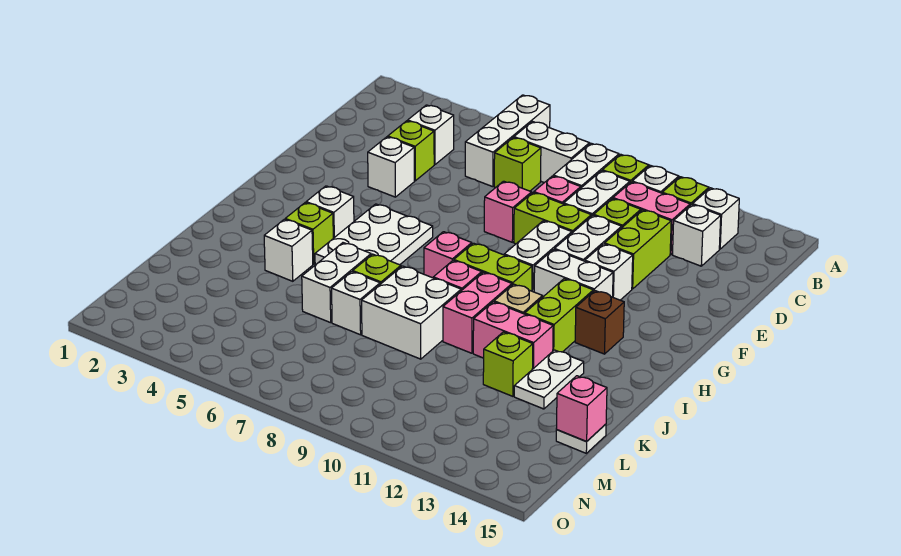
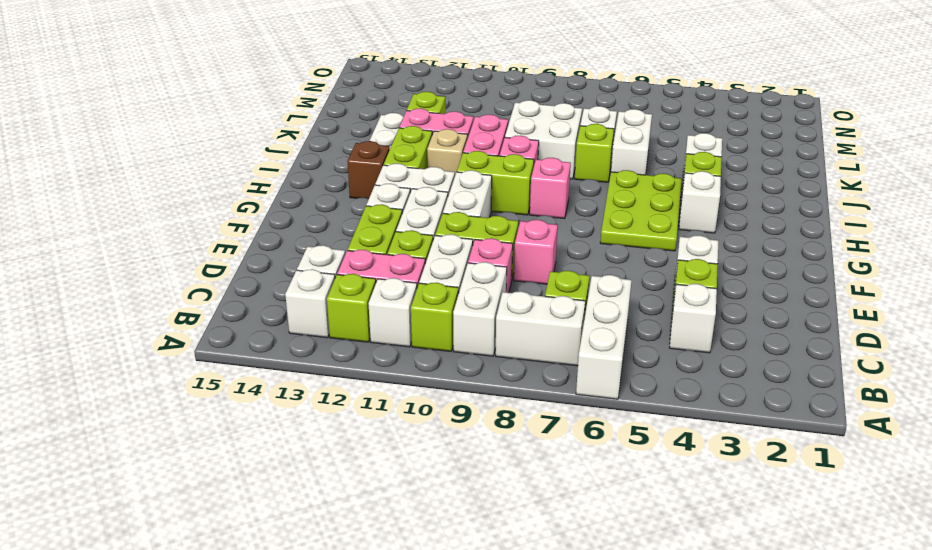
white 2x3 plate [315,204,433,265] -> lime 2x3 plate [600,170,682,251]
white 1x1 plate [556,424,606,453] -> none
pink 1x1 brick [556,376,607,442] -> none

